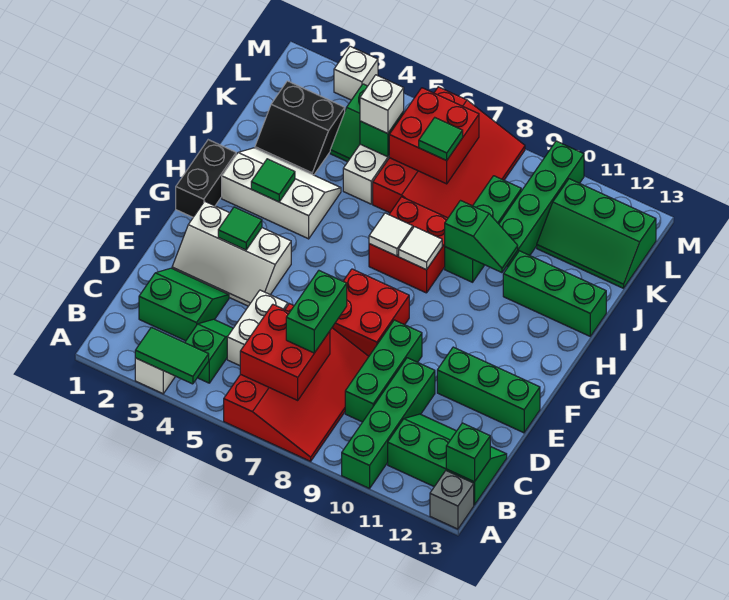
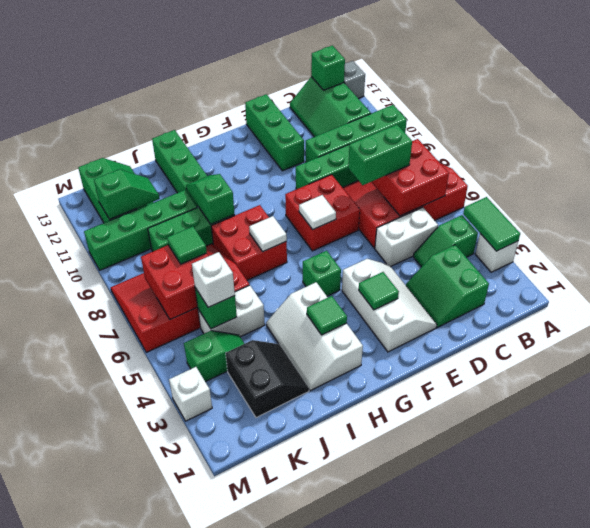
black 1x2 brick [176,140,236,217] -> none
none -> green 1x1 brick [303,251,341,296]
white 1x1 tile [399,227,442,270] -> white 1x1 tile moved to [299,195,336,229]
none -> green 1x2 slope [94,169,160,219]

